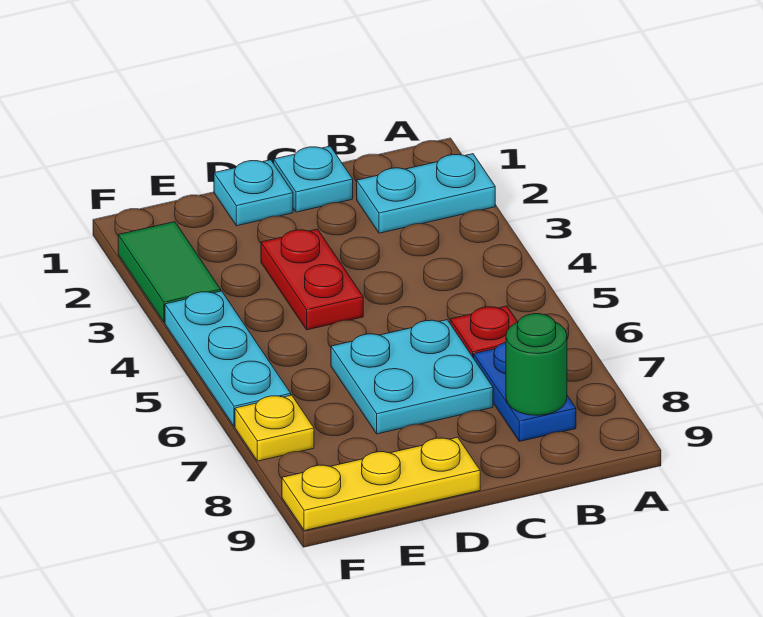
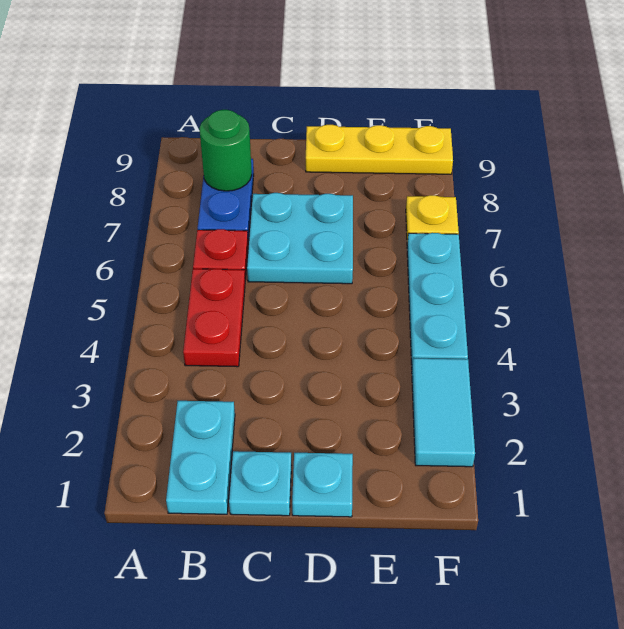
cyan 1x2 plate [357,154,495,233] -> cyan 1x2 plate turned to [166,401,235,514]
red 1x2 plate [261,229,363,330] -> red 1x2 plate moved to [183,269,245,367]
green 1x2 tile [118,222,221,322] -> cyan 1x2 tile [412,358,475,467]

